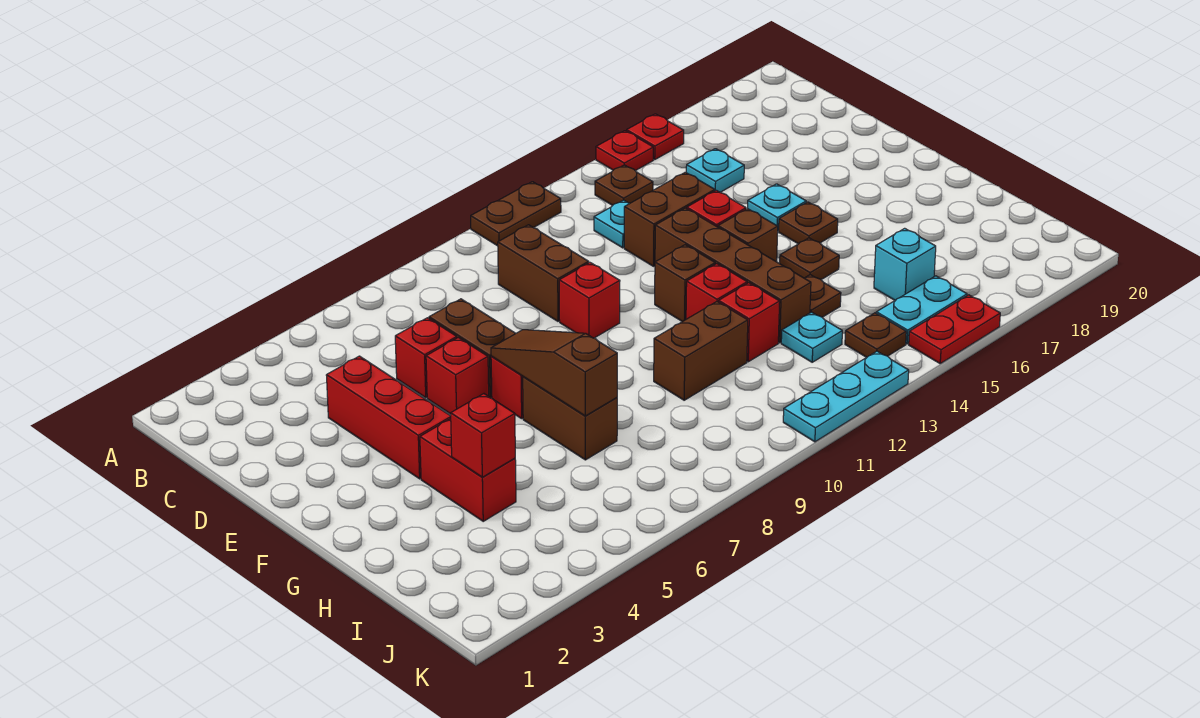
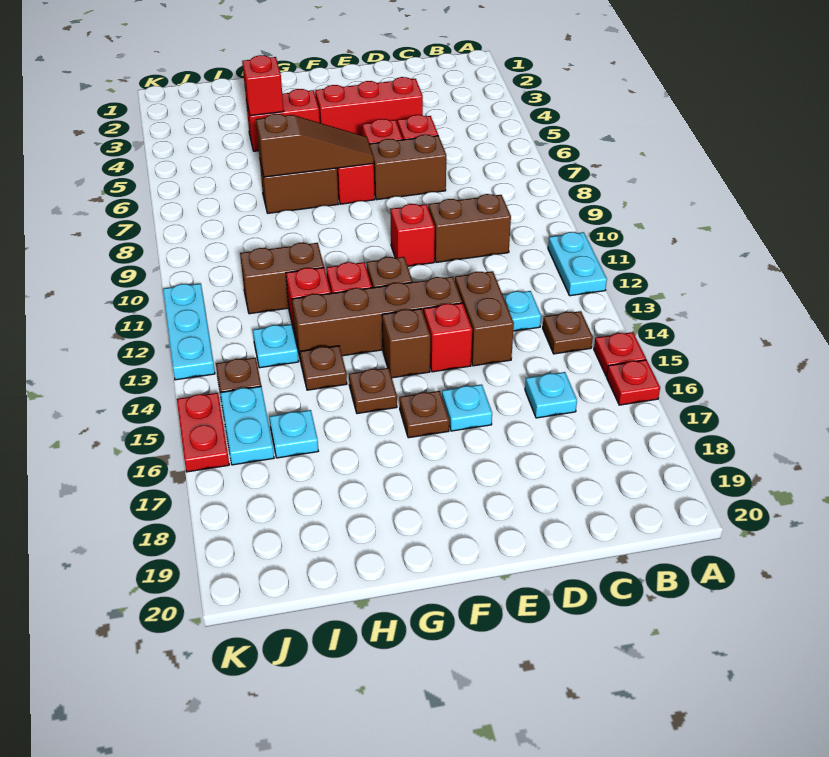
brown 1x2 plate [471,182,561,246] -> cyan 1x2 plate [548,232,607,296]
brown 1x2 brick [654,302,748,400] -> brown 1x2 brick turned to [240,243,324,314]
cyan 1x1 brick [874,228,936,300] -> cyan 1x1 plate [269,410,318,458]

